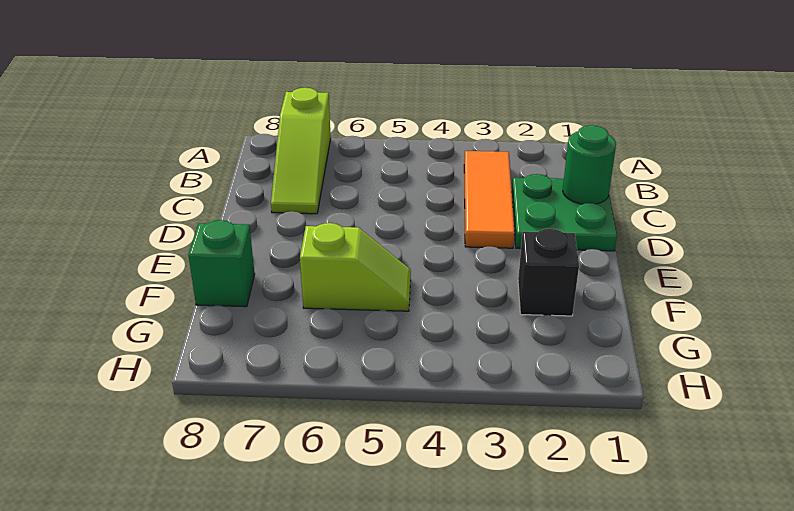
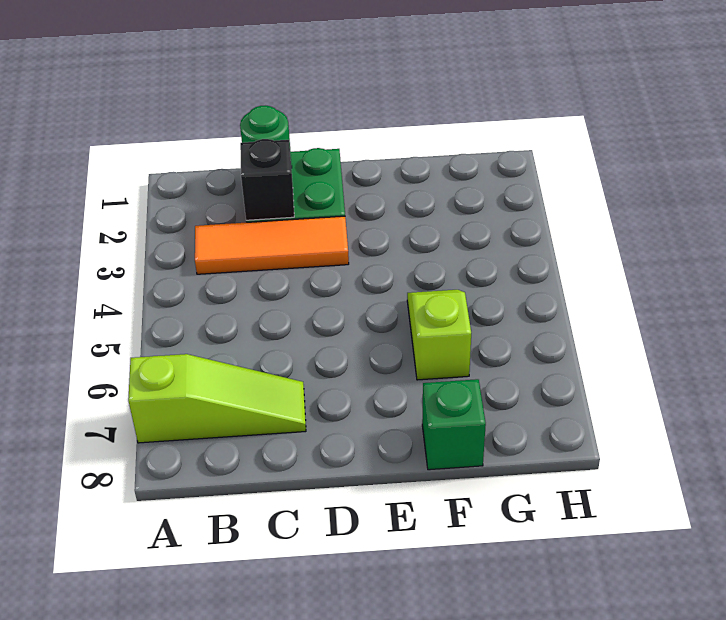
black 1x1 brick [518,229,579,316] -> black 1x1 brick moved to [240,139,294,220]

